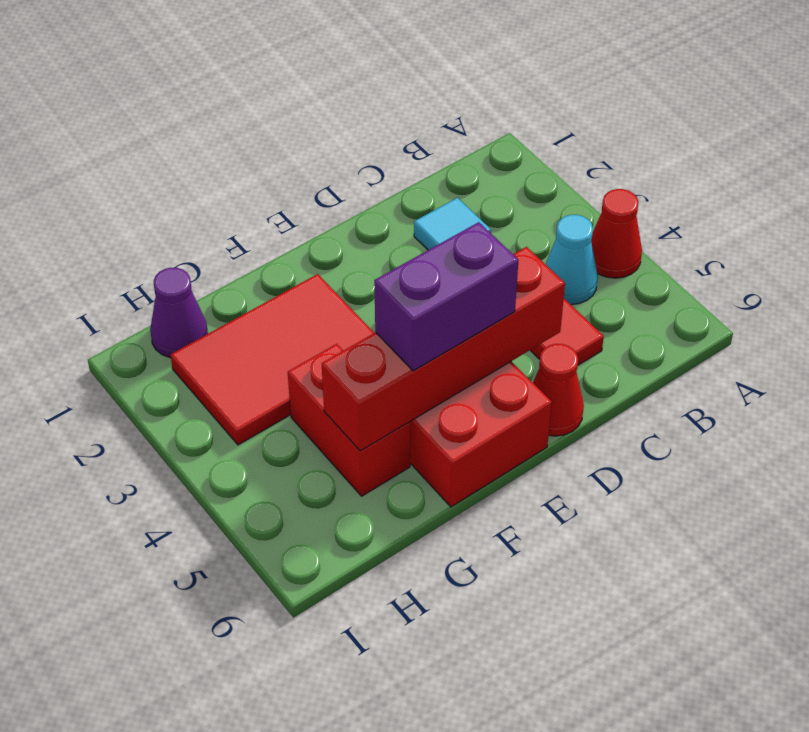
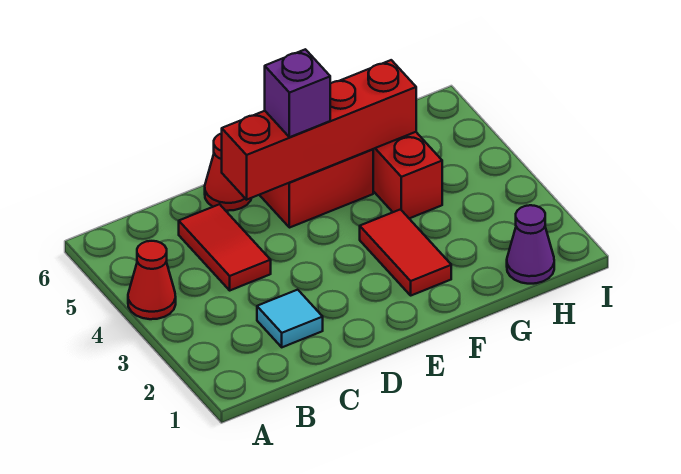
cyan 1x1 cone [546,215,598,305] -> none
purple 1x2 brick [374,222,518,371] -> purple 1x1 brick [265,49,330,137]
red 2x3 tile [170,274,374,445] -> red 1x2 tile [360,209,451,295]

